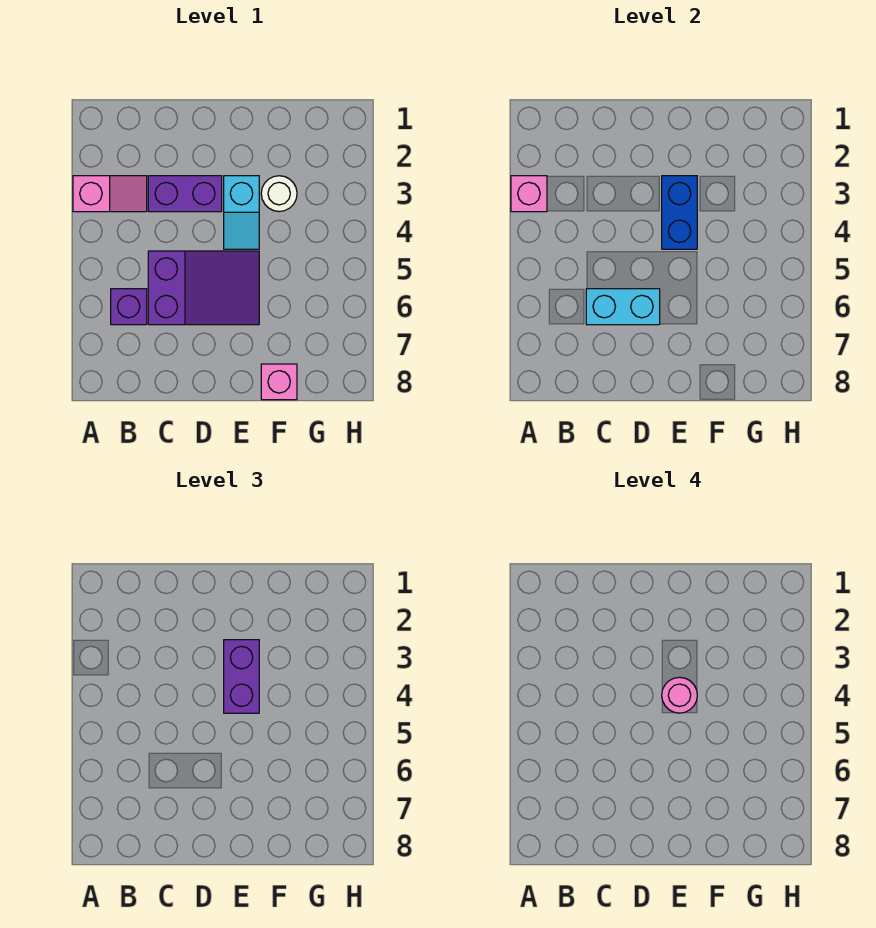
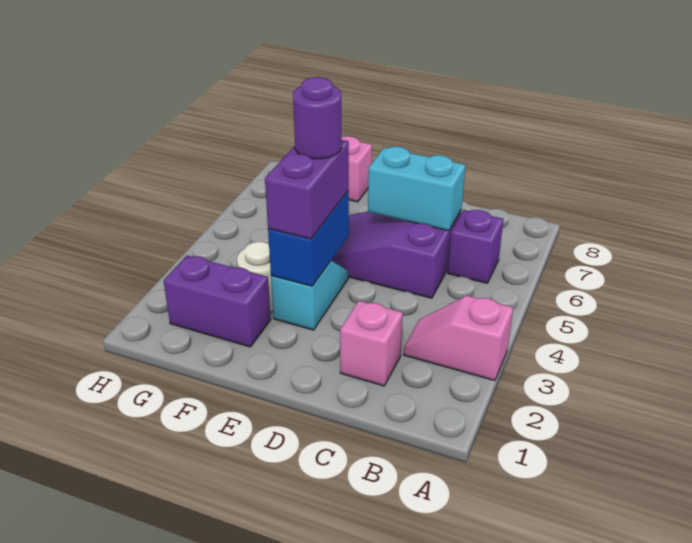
pink 1x1 brick [511,176,547,212] -> pink 1x1 brick moved to [340,301,403,386]
purple 1x2 brick [148,176,222,212] -> purple 1x2 brick moved to [164,256,271,347]
pink 1x1 round brick [662,677,697,713] -> purple 1x1 round brick [293,77,341,159]

